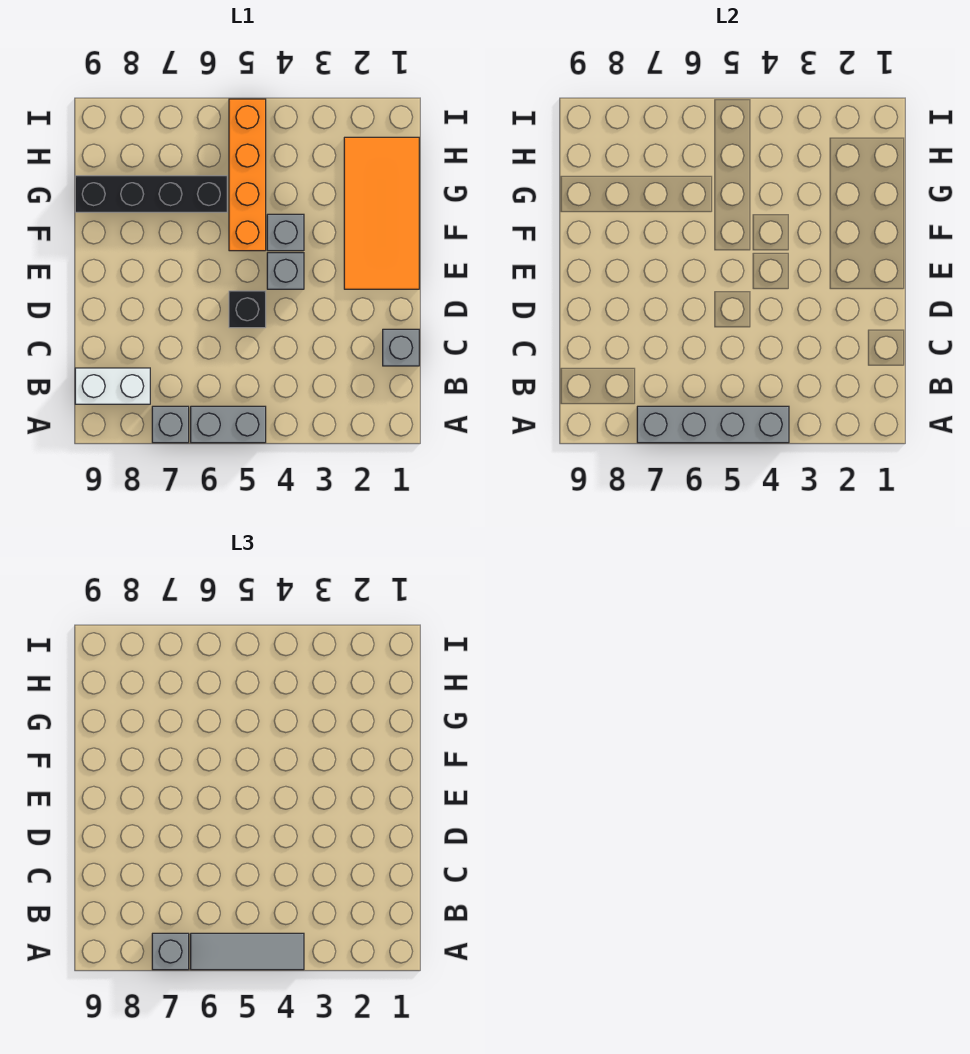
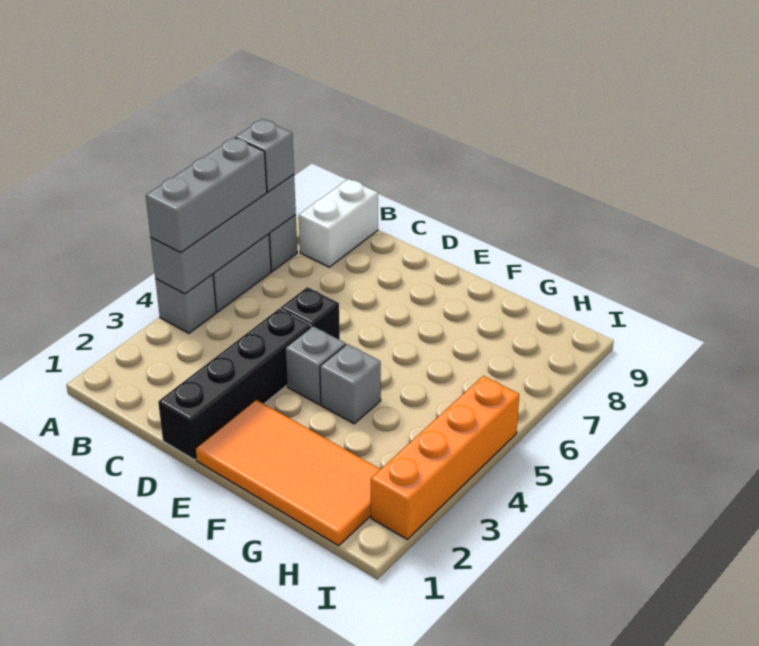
grey 1x3 tile [191,933,304,970] -> grey 1x3 brick [146,138,267,252]
grey 1x1 brick [383,329,419,366] -> grey 1x1 brick moved to [155,274,216,333]
orange 1x4 brick [229,99,266,251] -> orange 1x4 brick turned to [371,376,519,539]
black 1x4 brick [75,176,227,212] -> black 1x4 brick moved to [158,309,311,460]

